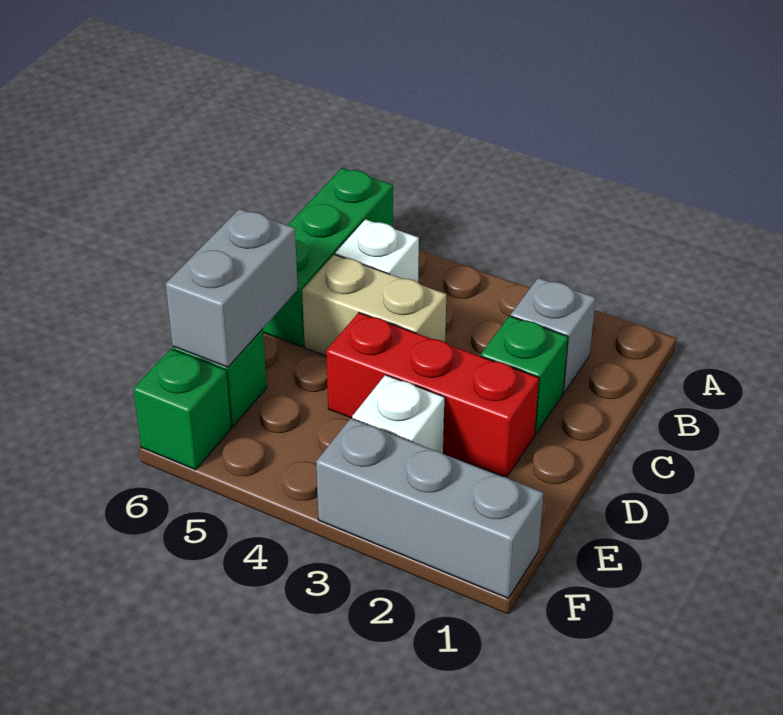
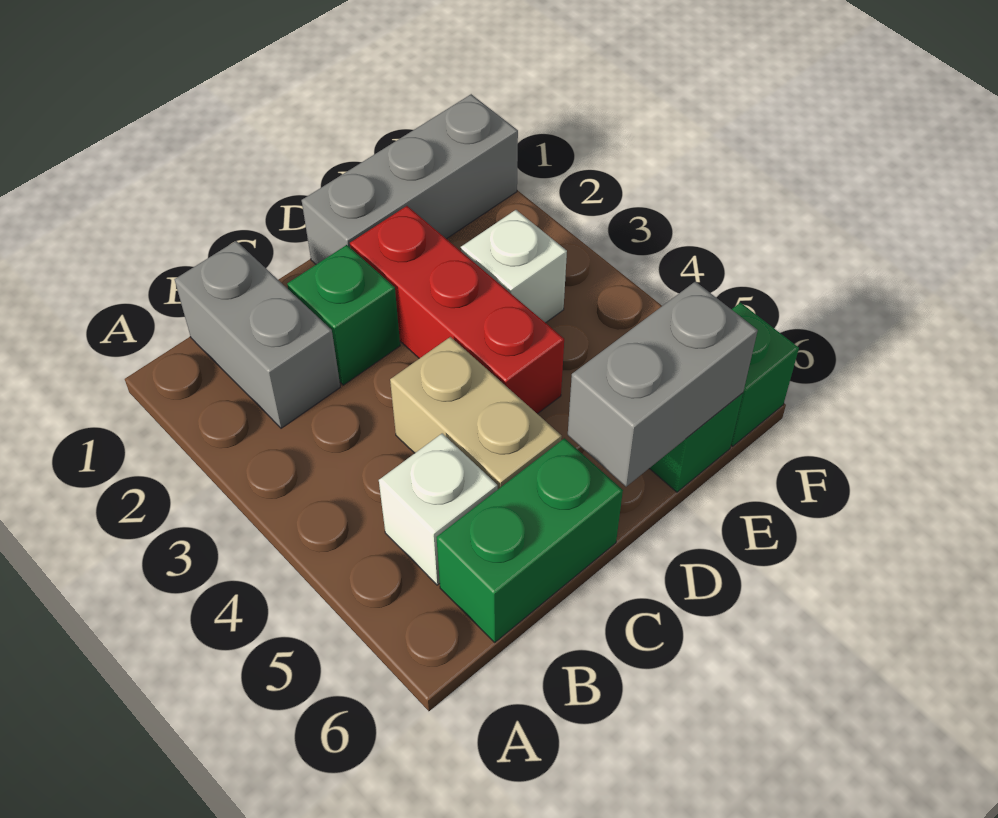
green 1x3 brick [263,168,393,347] -> green 1x2 brick [436,438,623,642]
grey 1x1 brick [511,278,596,393] -> grey 1x2 brick [175,241,340,428]
grey 1x3 brick [316,418,543,598] -> grey 1x3 brick turned to [302,94,518,264]

